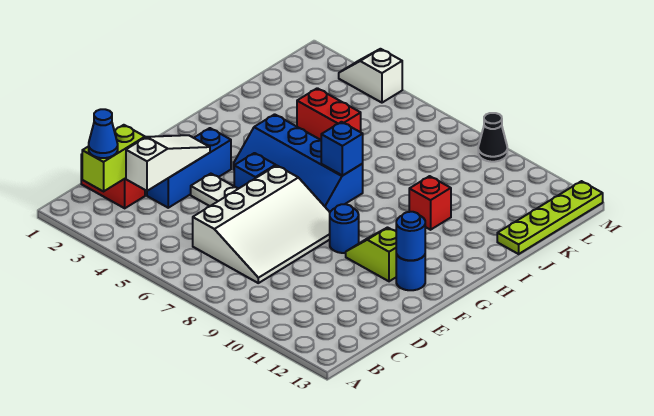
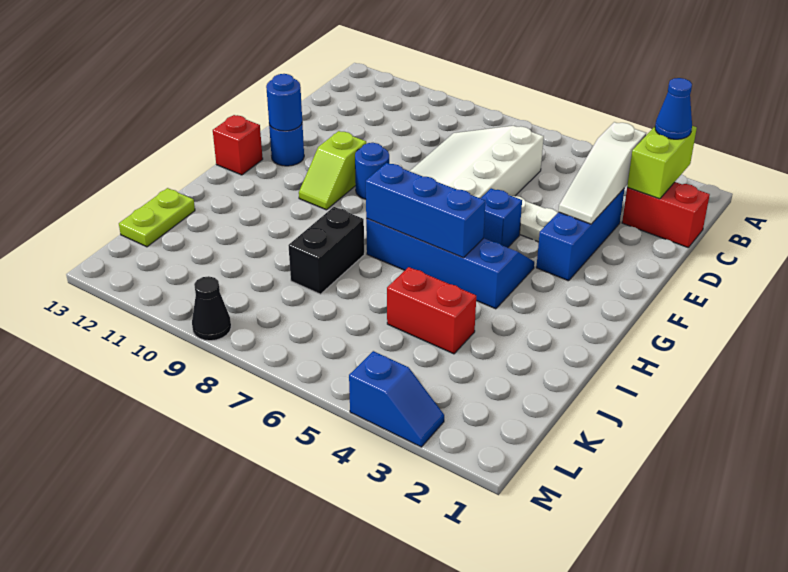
lime 1x2 slope [346,228,396,281] -> lime 1x2 slope turned to [299,131,366,210]
blue 1x1 brick [321,122,363,175] -> blue 1x3 brick [366,163,485,258]
none -> black 1x2 brick [288,207,364,294]
red 1x1 brick [409,176,451,230] -> red 1x1 brick moved to [213,115,263,175]
lime 1x4 plate [497,181,603,254] -> lime 1x2 plate [119,188,195,247]
white 1x2 slope [339,49,402,103] -> blue 1x2 slope [349,351,444,447]

